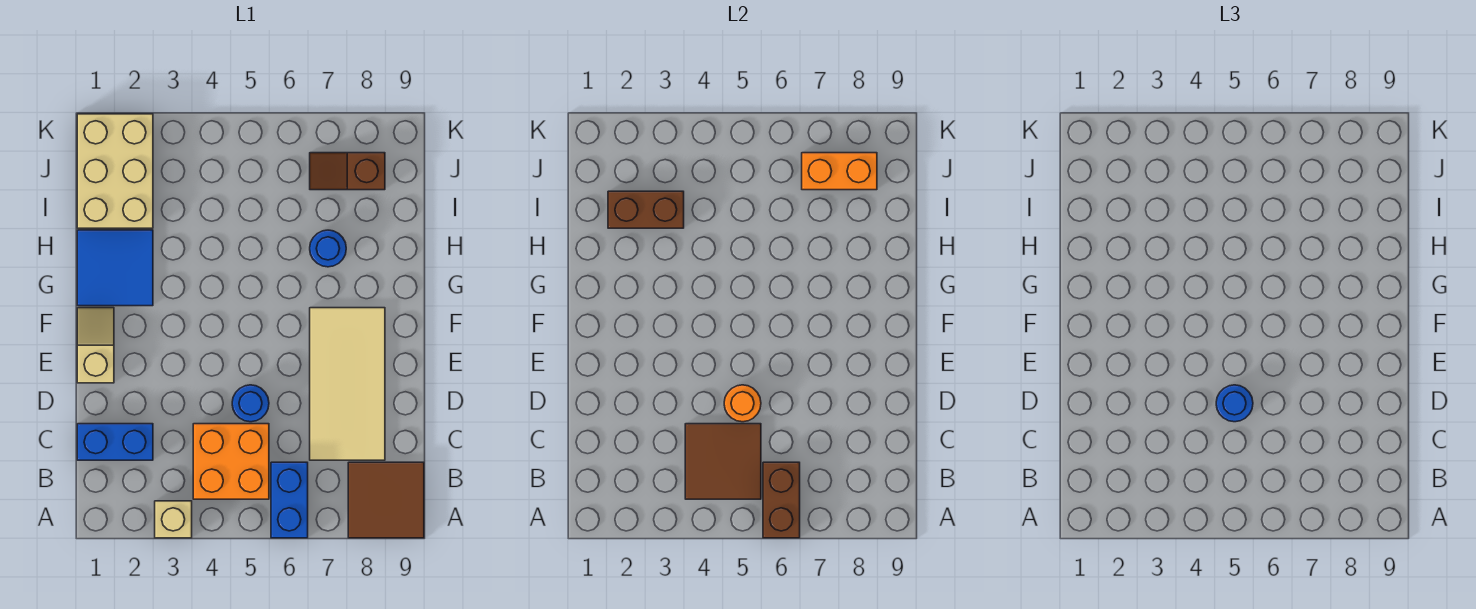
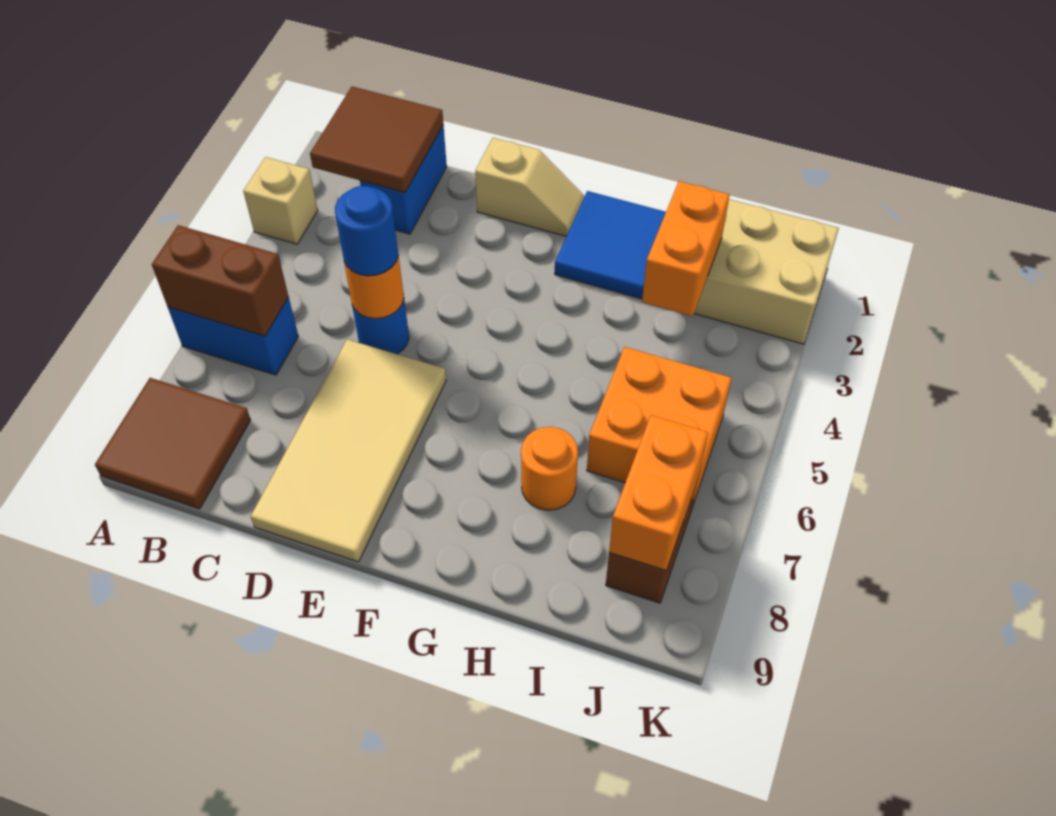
orange 2x2 brick [193,424,269,499] -> orange 2x2 brick moved to [587,347,731,501]
brown 2x2 tile [685,424,761,499] -> brown 2x2 tile moved to [310,87,443,193]
tan 2x4 tile [310,308,385,460] -> tan 2x4 tile turned to [251,339,446,562]
blue 1x1 round brick [310,230,346,267] -> orange 1x1 round brick [521,427,578,510]
brown 1x2 brick [608,191,684,228] -> orange 1x2 brick [642,181,730,316]

